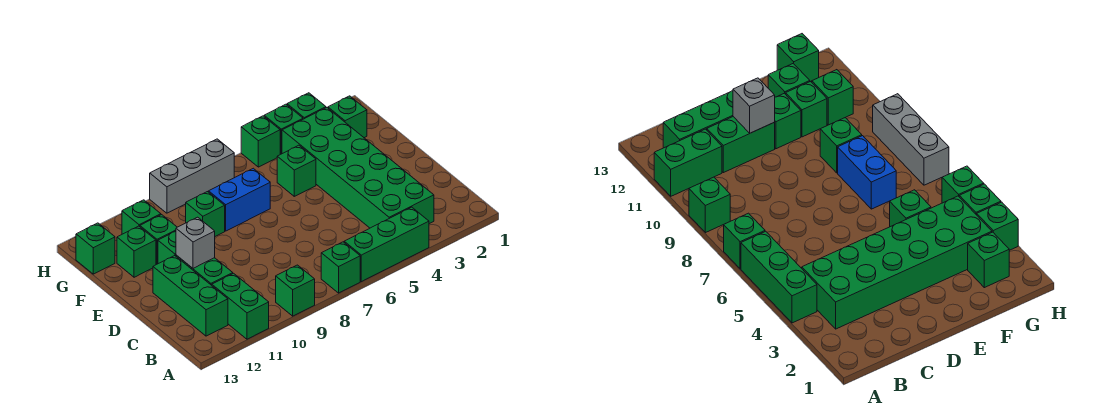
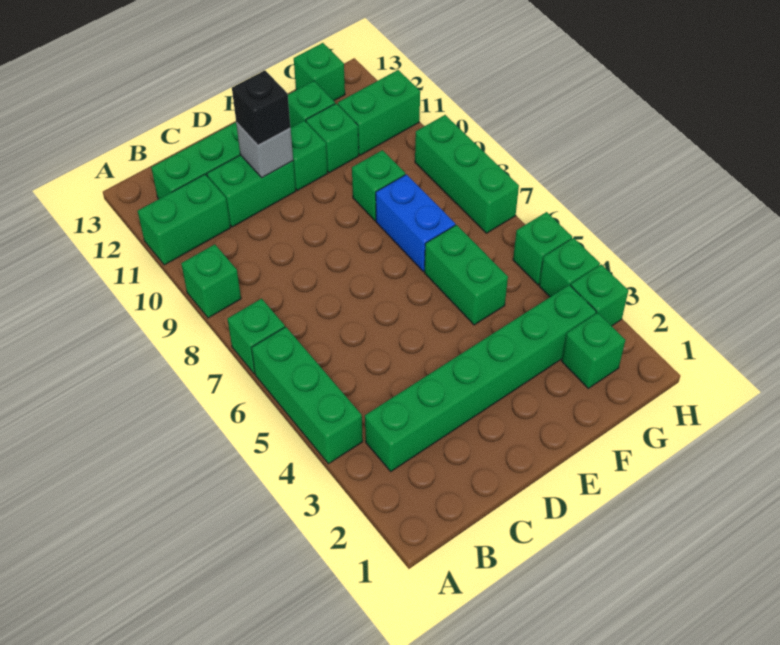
green 2x6 brick [282,108,434,228] -> green 1x6 brick [365,285,596,471]
none -> black 1x1 brick [232,70,290,145]
green 1x1 brick [277,145,316,196] -> green 1x2 brick [424,225,508,325]
green 1x1 brick [122,200,161,234] -> green 1x2 brick [338,70,420,155]
grey 1x3 brick [150,139,234,213] -> green 1x3 brick [415,115,519,233]

